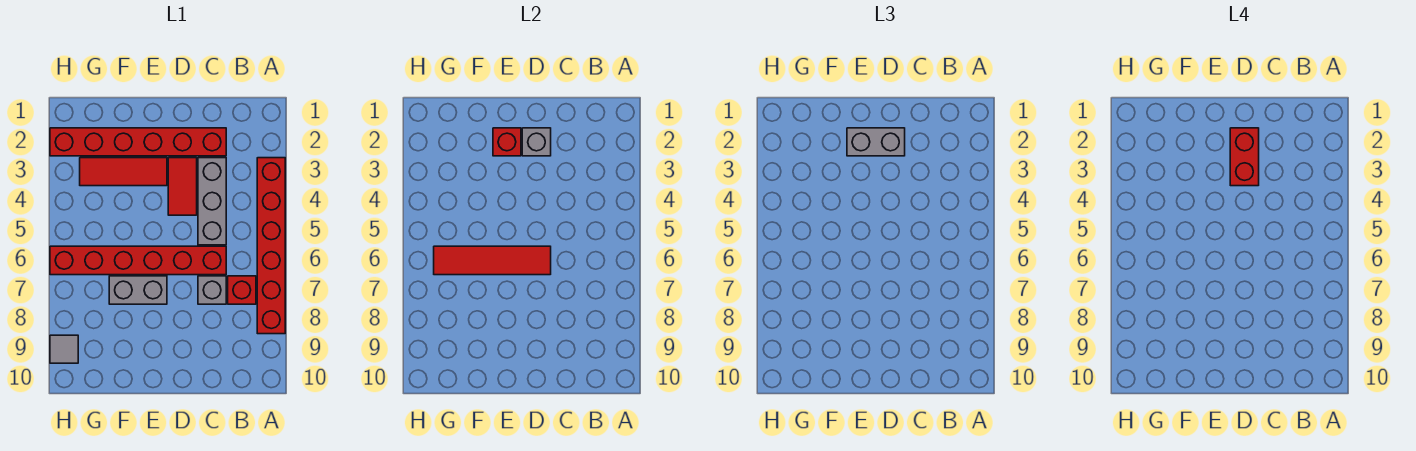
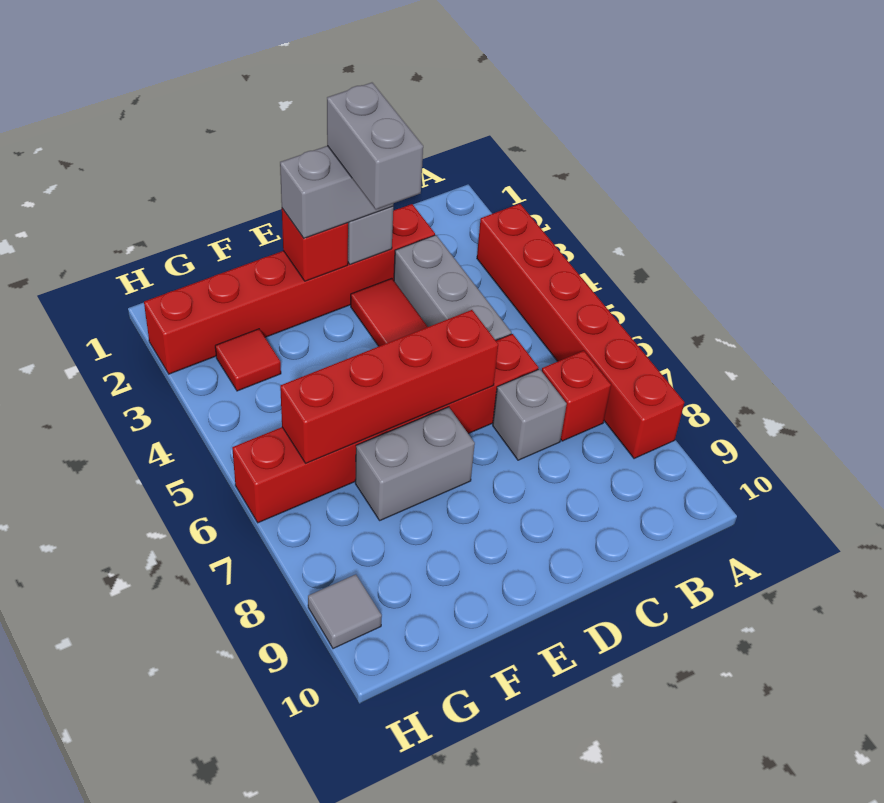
red 1x2 brick [1230,128,1259,186] -> grey 1x2 brick [327,83,423,209]
red 1x4 tile [434,246,551,275] -> red 1x4 brick [280,310,498,463]
red 1x3 tile [80,158,167,186] -> red 1x1 tile [215,329,281,391]

